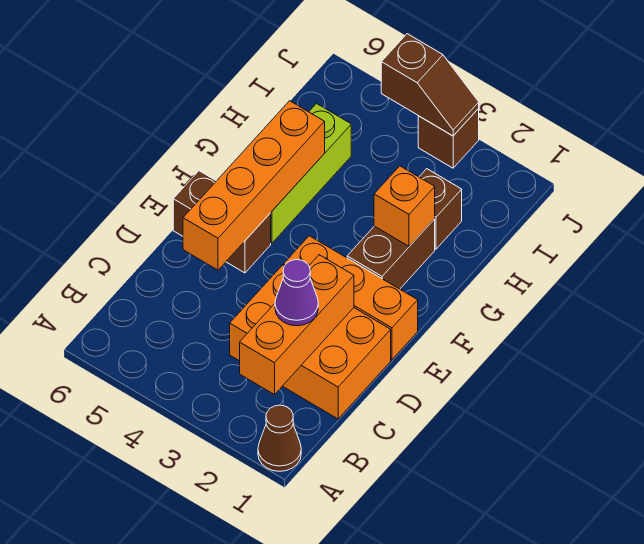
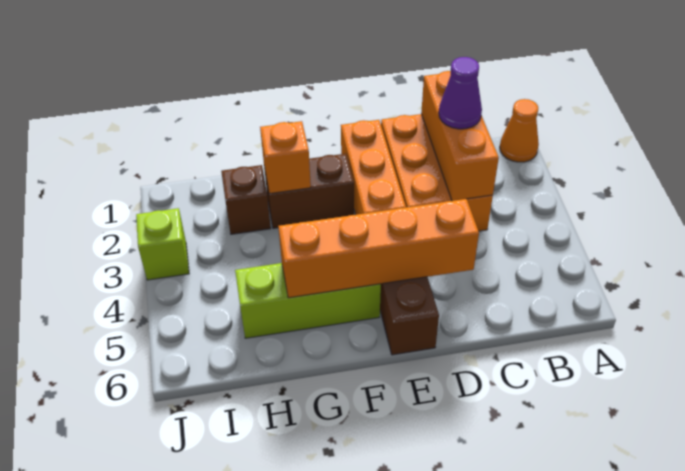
brown 1x1 cone [258,405,301,471] -> orange 1x1 cone [500,99,539,162]
orange 1x3 brick [240,255,354,395] -> orange 1x3 brick turned to [421,71,499,201]
brown 1x1 brick [418,109,479,168] -> lime 1x1 brick [136,208,189,280]
brown 1x2 slope [381,34,479,136] -> none

